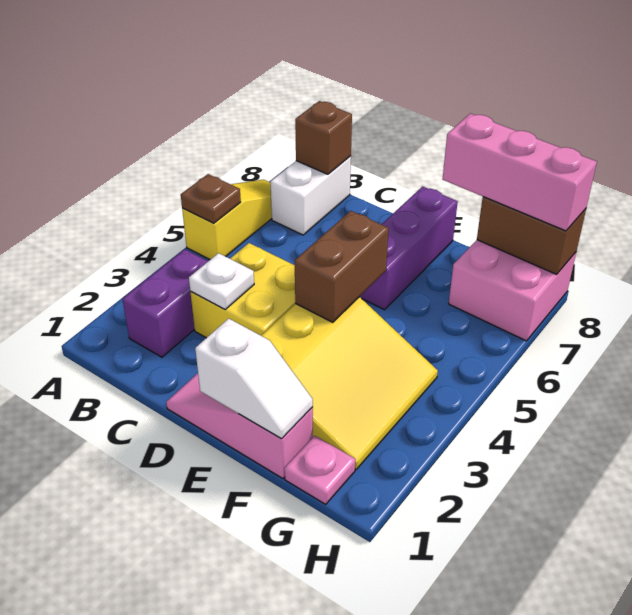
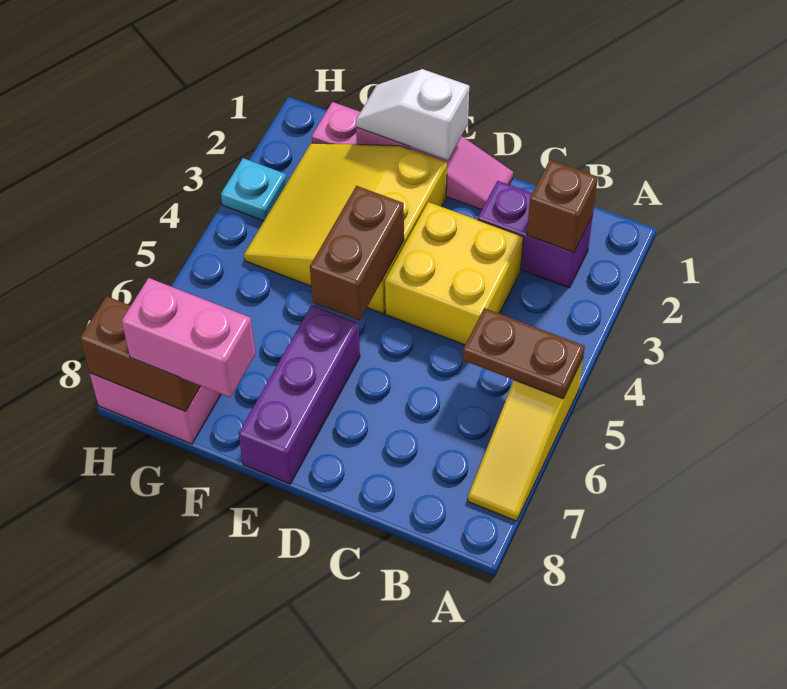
brown 1x1 plate [181,174,241,223] -> brown 1x2 plate [463,308,585,399]
purple 1x2 brick [122,249,208,357] -> purple 1x2 brick turned to [478,181,593,288]
white 1x2 brick [270,156,351,235] -> none
brown 1x1 brick [295,101,352,174] -> brown 1x1 brick moved to [527,160,598,253]
white 1x1 plate [189,253,254,309] -> none
pink 1x3 brick [443,113,597,231] -> pink 1x2 brick [122,278,256,397]
none -> cyan 1x1 plate [221,158,287,221]

